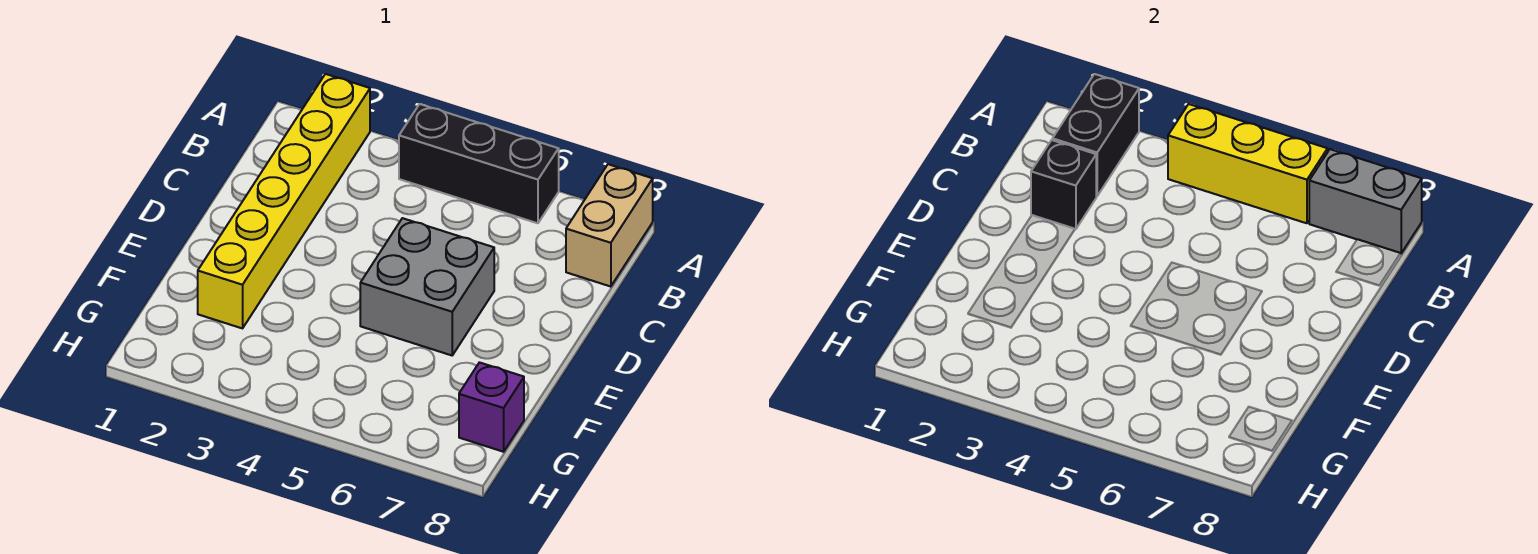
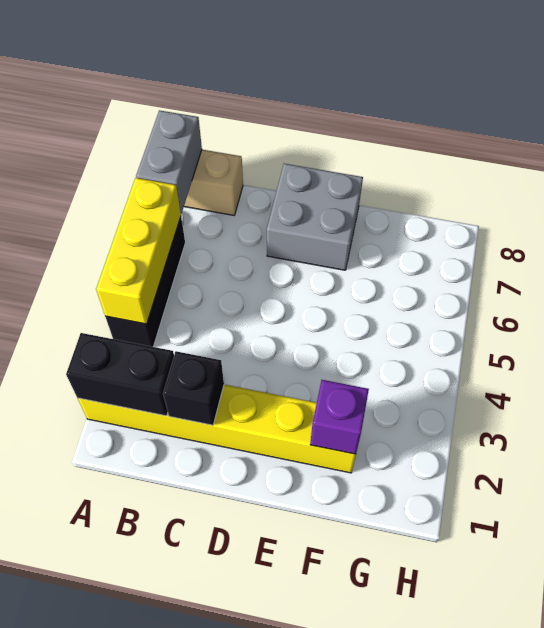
grey 2x2 brick [360,218,494,355] -> grey 2x2 brick moved to [267,164,363,270]
purple 1x1 brick [459,362,524,452] -> purple 1x1 brick moved to [310,380,369,454]

